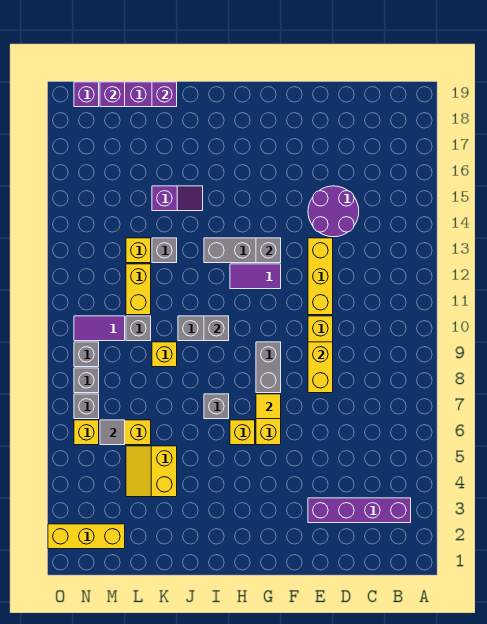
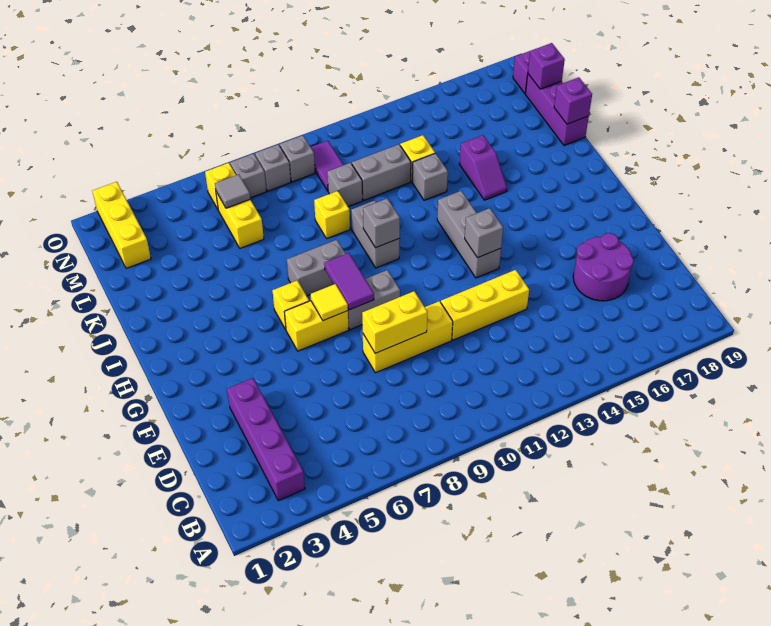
purple 2x2 round brick [308,186,359,237] -> purple 2x2 round brick moved to [573,233,634,301]
purple 1x2 tile [230,264,281,289] -> purple 1x2 tile moved to [324,253,374,310]
grey 1x1 brick [204,394,229,419] -> grey 1x2 brick [287,240,345,296]
yellow 2x2 slope [126,446,177,497] -> none
yellow 1x2 brick [126,264,151,315] -> grey 1x2 brick [352,144,411,200]

